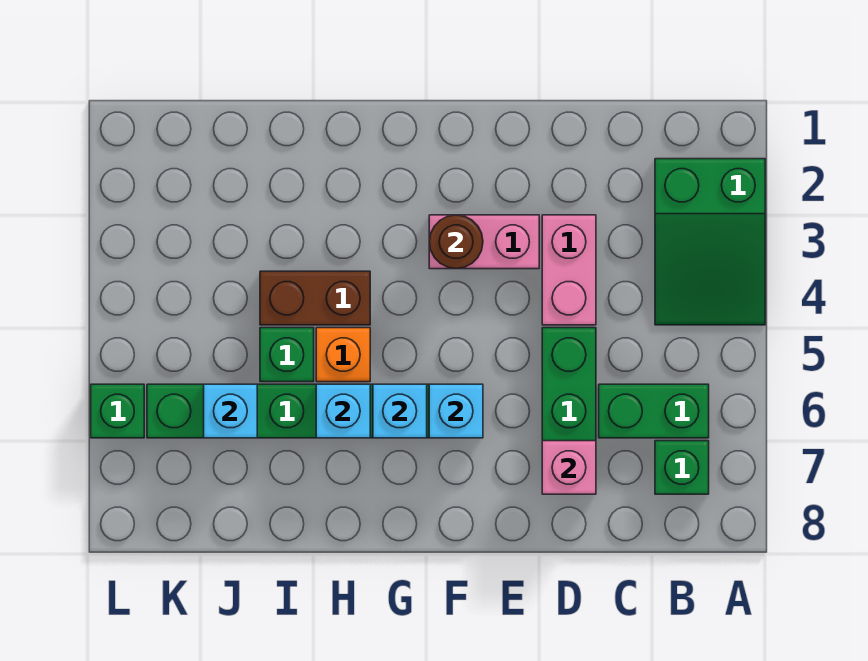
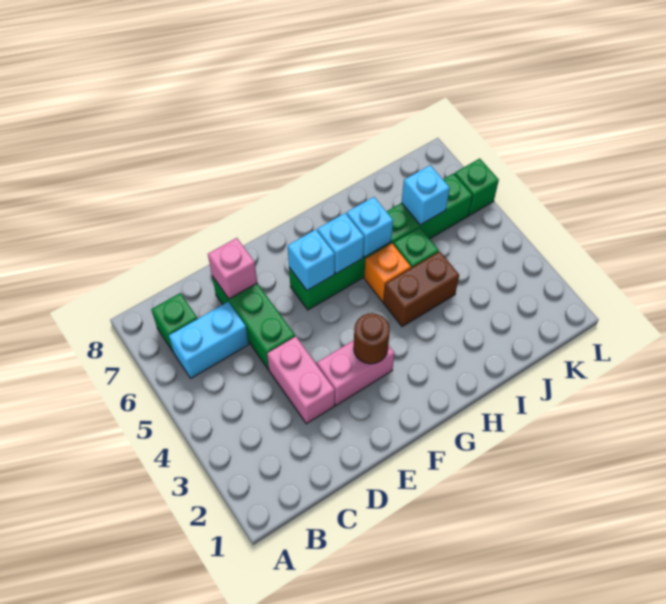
green 2x3 slope [655,159,765,325] -> none
green 1x2 brick [599,384,709,438] -> cyan 1x2 brick [169,302,249,378]

